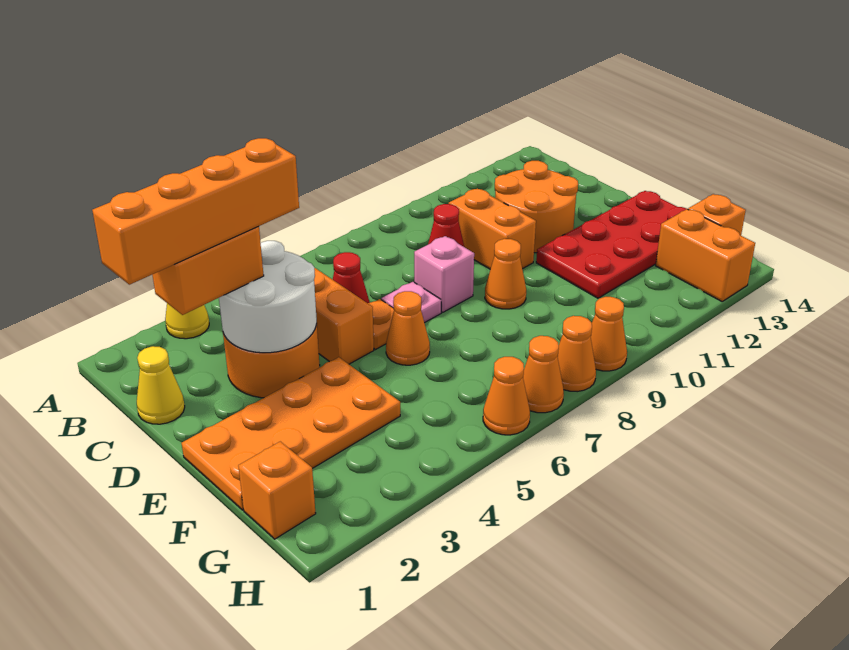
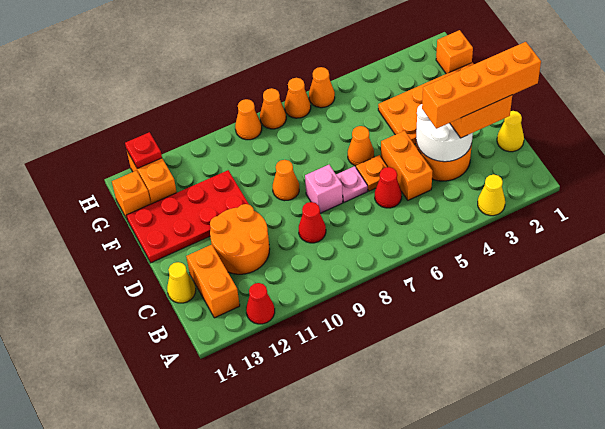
none -> red 1x1 cone [246,283,275,324]
orange 1x2 brick [449,189,536,269] -> orange 1x2 brick moved to [186,245,240,318]
none -> yellow 1x1 cone [167,262,196,303]
none -> red 1x1 plate [125,132,162,168]

